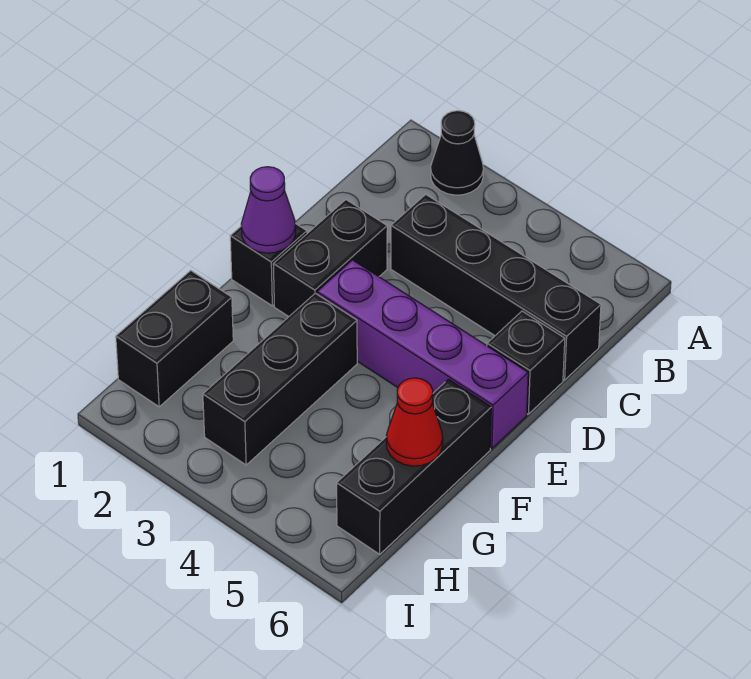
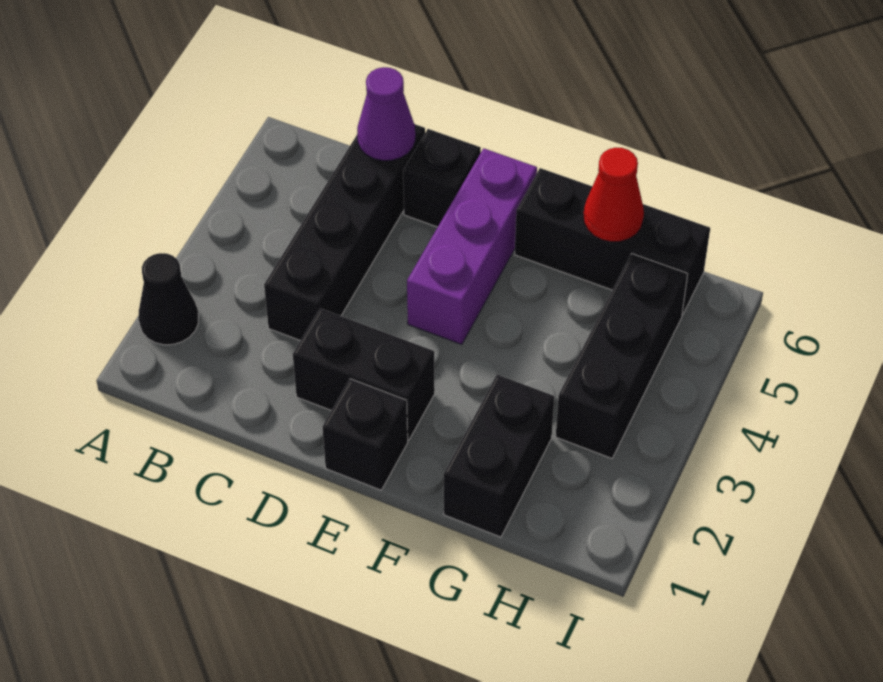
purple 1x1 cone [241,167,296,253] -> purple 1x1 cone moved to [357,67,415,161]
purple 1x4 brick [317,260,528,449] -> purple 1x3 brick [407,148,537,345]
black 1x3 brick [203,293,357,465] -> black 1x3 brick turned to [556,254,688,458]
black 1x2 brick [116,270,233,407] -> black 1x2 brick turned to [444,374,554,537]

